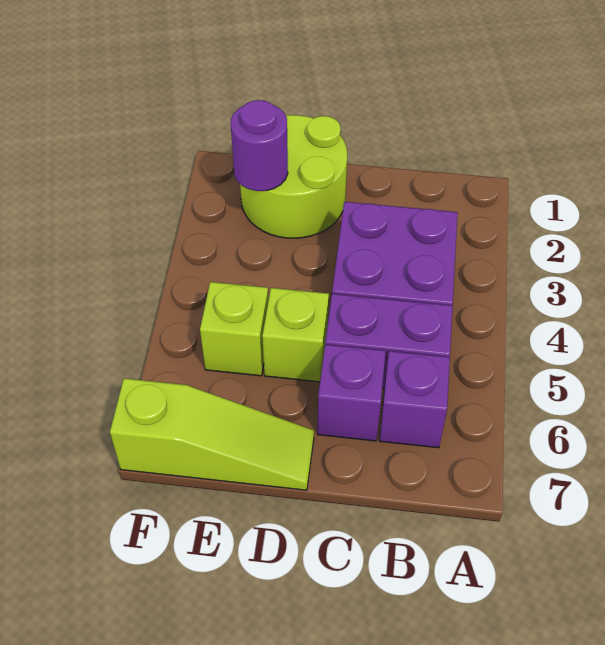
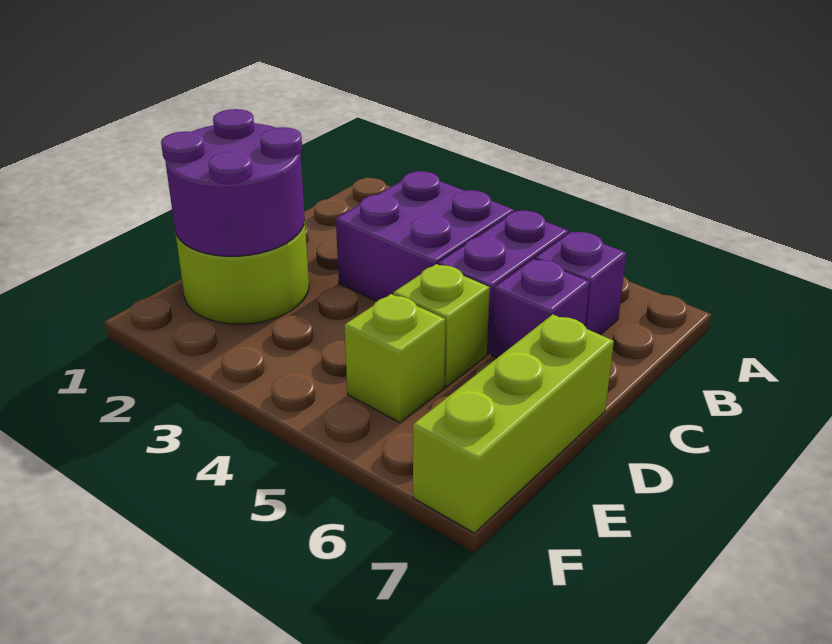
lime 1x3 slope [110,378,314,490] -> lime 1x3 brick [413,314,614,533]
purple 1x1 round brick [231,100,288,191] -> purple 2x2 round brick [161,109,305,256]

